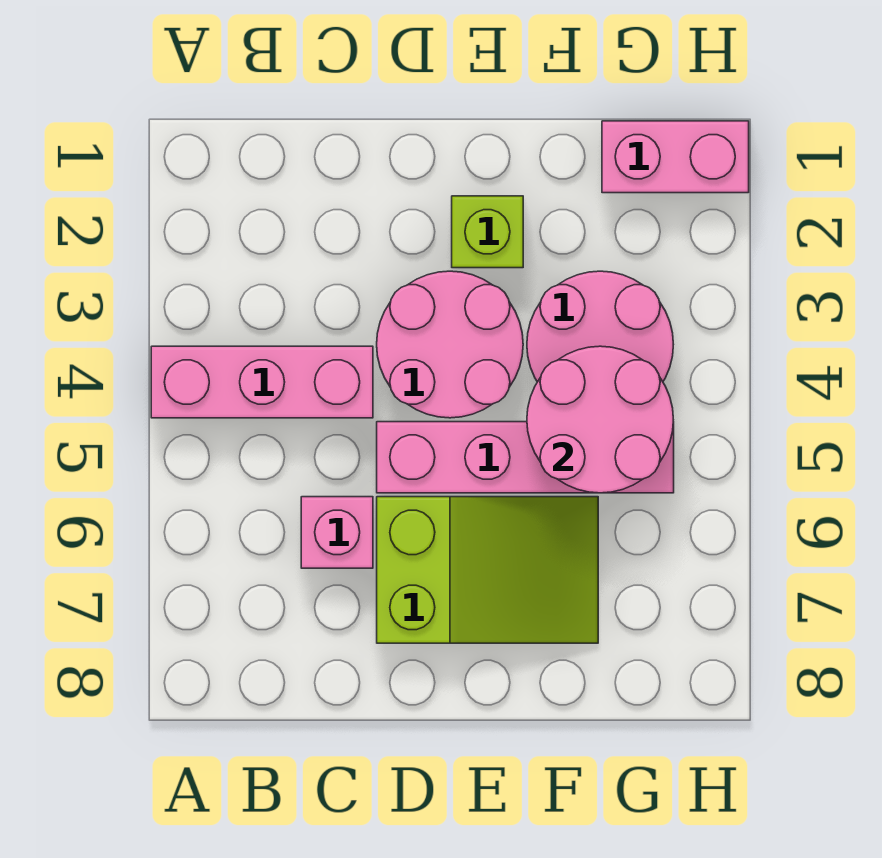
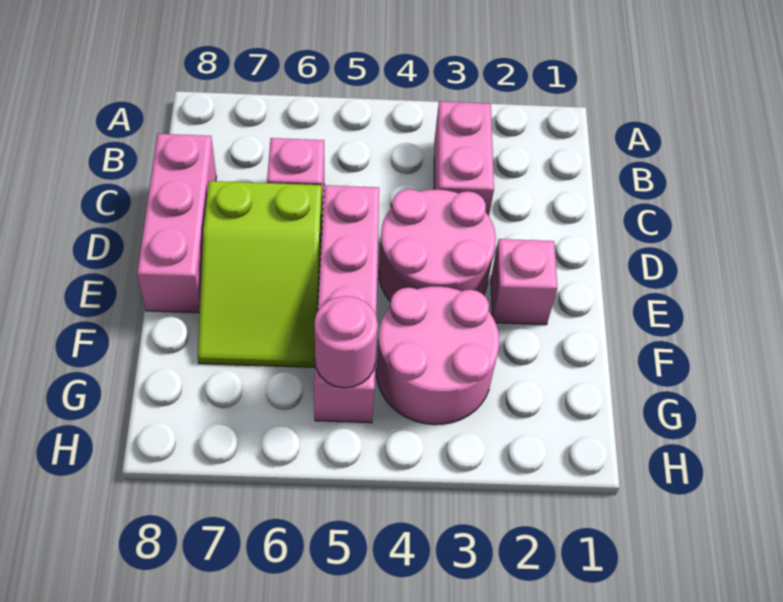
pink 1x3 brick [151,346,373,418] -> pink 1x3 brick moved to [137,134,216,313]
lime 1x1 brick [452,196,523,268] -> pink 1x1 brick [491,239,557,325]
pink 2x2 round brick [527,346,673,493] -> pink 1x1 round brick [315,296,378,388]
pink 1x2 brick [602,121,749,193] -> pink 1x2 brick moved to [434,102,494,216]

